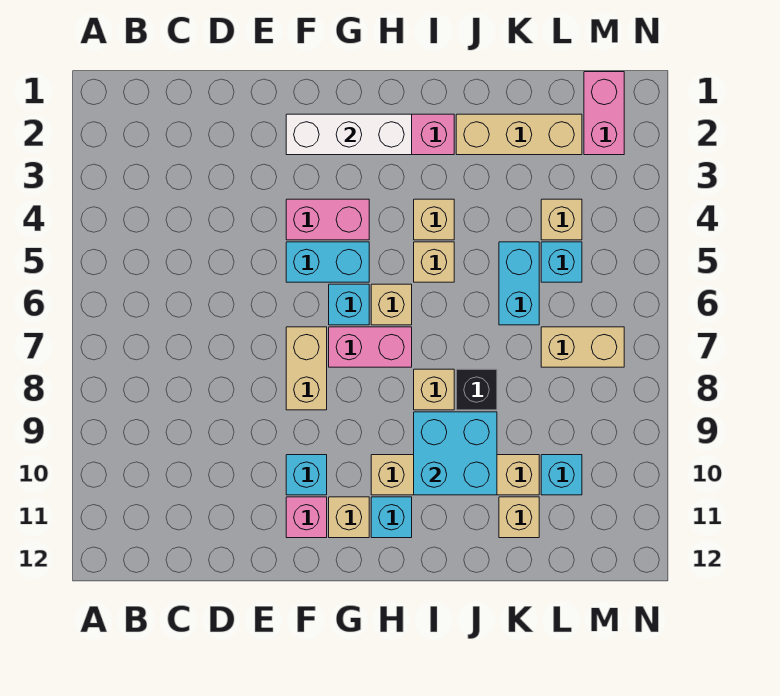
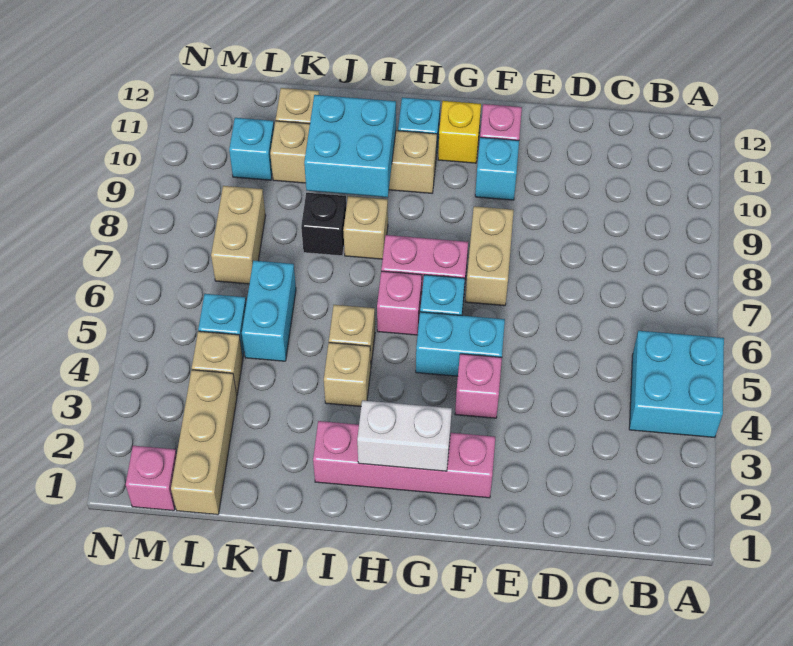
none -> cyan 2x2 brick [629,331,724,437]
white 1x3 brick [286,114,412,155] -> white 1x2 brick [357,400,452,471]
pink 1x2 brick [286,199,369,240] -> pink 1x1 brick [455,354,502,418]
tan 1x1 brick [329,497,369,538] -> yellow 1x1 brick [438,101,481,163]
tan 1x1 brick [371,284,412,325] -> pink 1x1 brick [377,271,422,335]
tan 1x3 brick [456,114,582,155] -> tan 1x3 brick turned to [171,370,237,515]
tan 1x2 brick [541,327,624,367] -> tan 1x2 brick turned to [211,186,266,284]
pink 1x2 brick [584,72,624,155] -> pink 1x1 brick [126,446,177,511]

